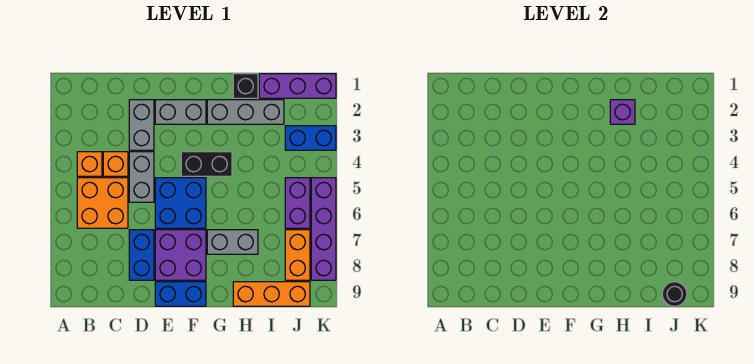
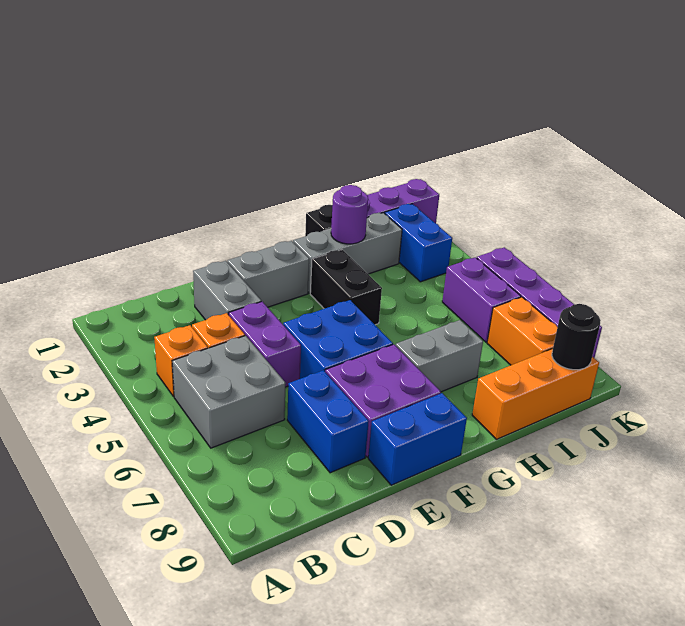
orange 2x2 brick [77,178,128,228] -> grey 2x2 brick [172,336,286,448]
grey 1x2 brick [129,152,154,202] -> purple 1x2 brick [229,302,301,387]
black 1x2 brick [181,152,232,176] -> black 1x2 brick turned to [310,250,382,325]
purple 1x1 brick [610,100,635,124] -> purple 1x1 round brick [331,185,368,244]
blue 1x2 brick [285,126,336,150] -> blue 1x2 brick turned to [385,204,452,282]

